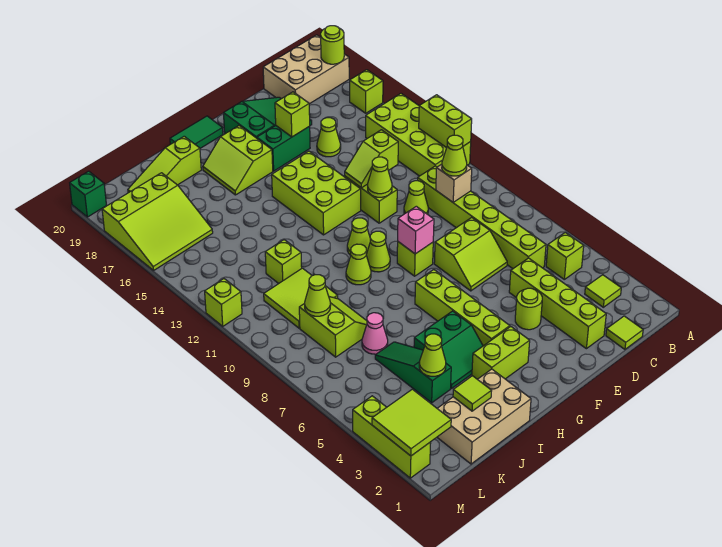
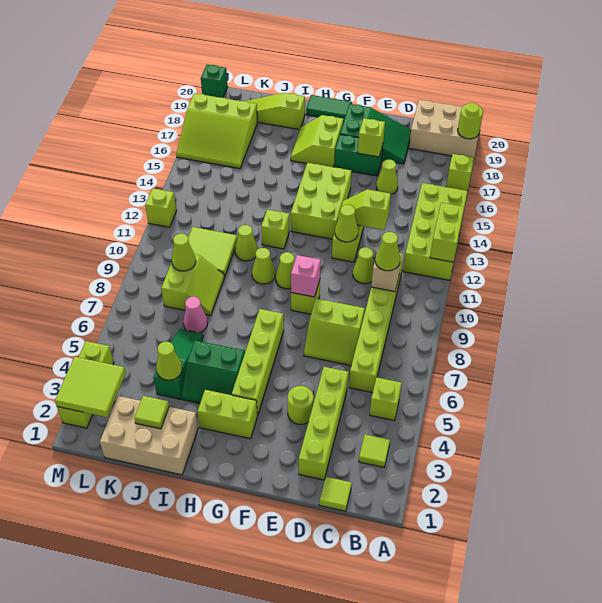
lime 1x1 cone [347,218,370,255] -> lime 1x1 cone moved to [235,225,258,261]
lime 1x1 brick [265,240,302,284] -> lime 1x1 brick moved to [261,210,289,249]

